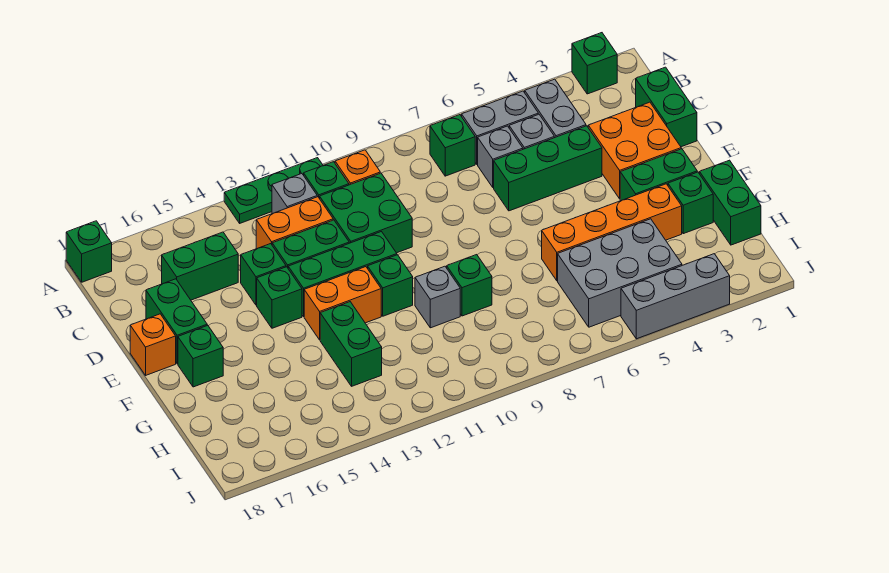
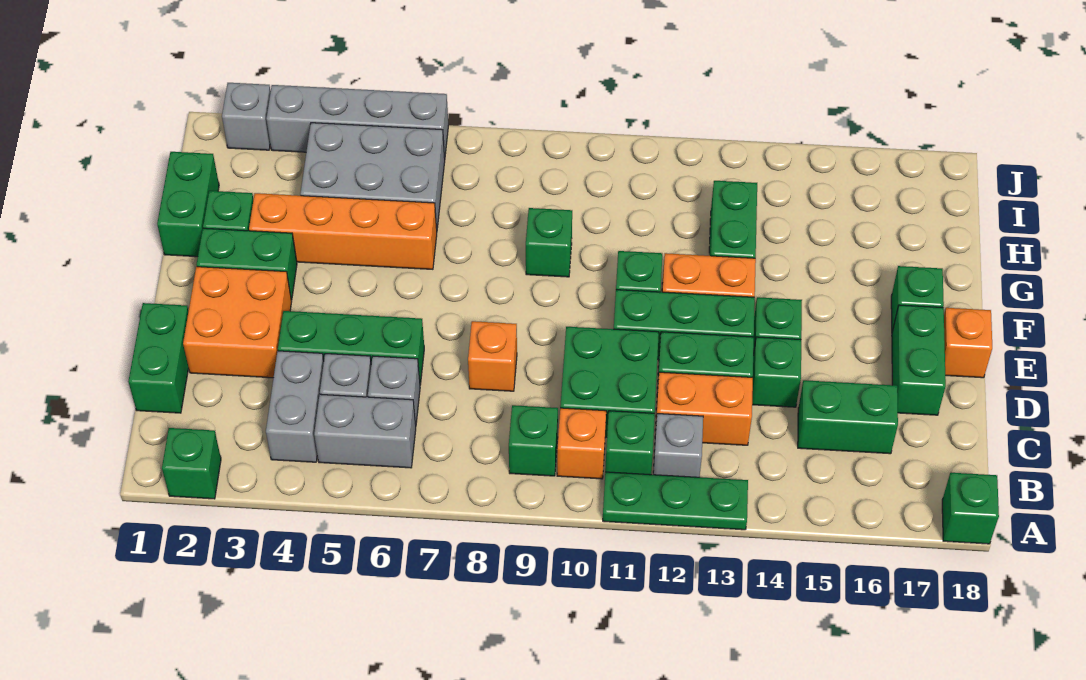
green 1x1 brick [430,115,475,176] -> green 1x1 brick moved to [509,405,558,476]
none -> orange 1x1 brick [468,321,517,391]
grey 1x1 brick [415,266,460,328] -> grey 1x1 brick moved to [222,83,271,150]
grey 1x3 brick [621,254,730,339] -> grey 1x4 brick [266,85,448,158]

